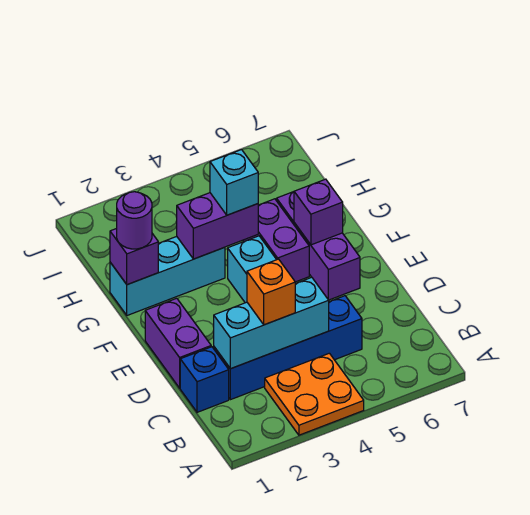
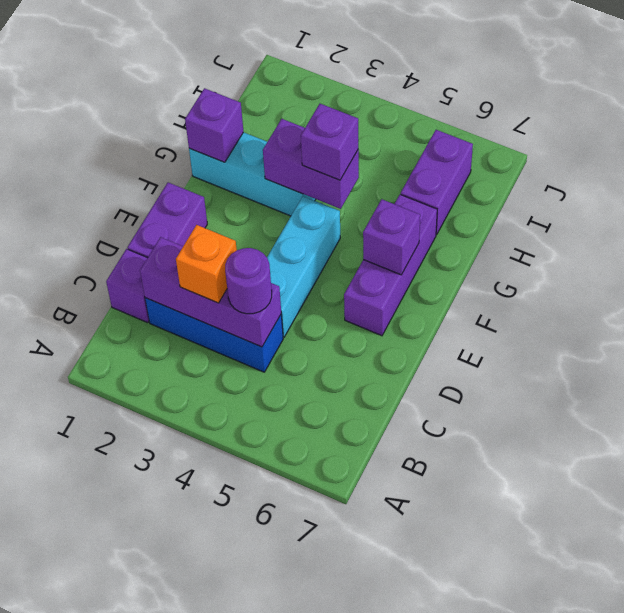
orange 2x2 plate [265,353,364,435] -> none
blue 1x1 brick [180,347,229,412] -> purple 1x1 brick [106,249,149,323]
blue 1x4 brick [214,296,362,400] -> blue 1x3 brick [145,298,283,372]
cyan 1x3 brick [214,277,329,369] -> purple 1x3 brick [140,237,281,347]
purple 1x2 brick [243,199,309,282] -> purple 1x2 brick moved to [401,130,473,235]
purple 1x1 round brick [117,192,152,249] -> purple 1x1 round brick moved to [225,248,272,314]
cyan 1x1 brick [210,150,258,215] -> purple 1x1 brick [301,104,358,180]

